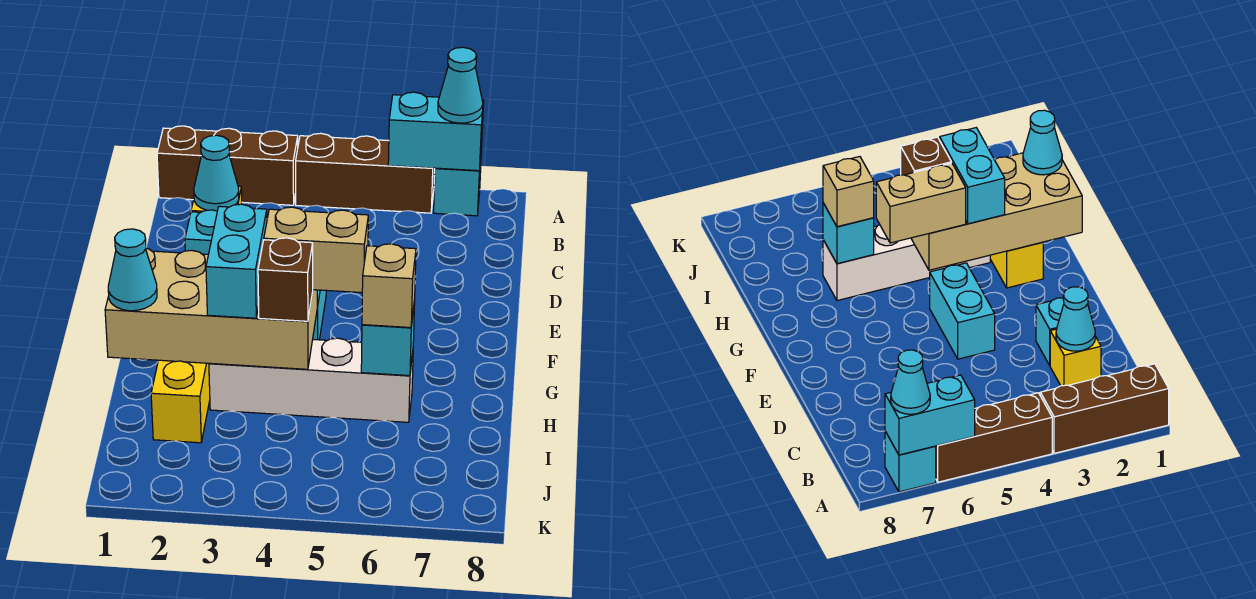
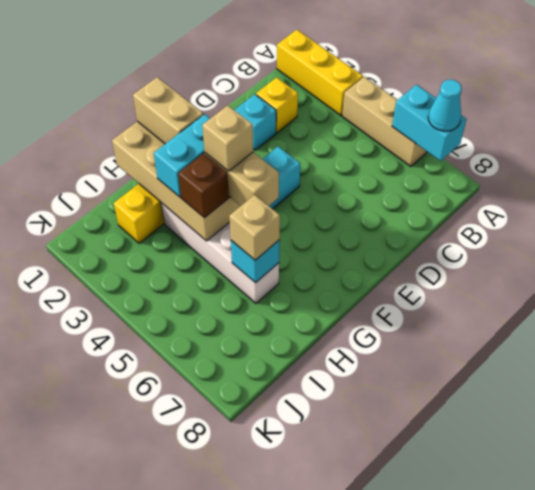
brown 1x3 brick [157,126,298,205] -> yellow 1x3 brick [277,30,363,115]
brown 1x3 brick [296,133,435,213] -> tan 1x3 brick [342,77,427,167]
cyan 1x1 brick [434,148,482,216] -> none
cyan 1x1 cone [194,135,239,211] -> none
none -> tan 1x2 brick [133,77,204,144]
none -> tan 1x1 brick [202,105,253,171]
cyan 1x1 cone [108,229,157,311] -> none

